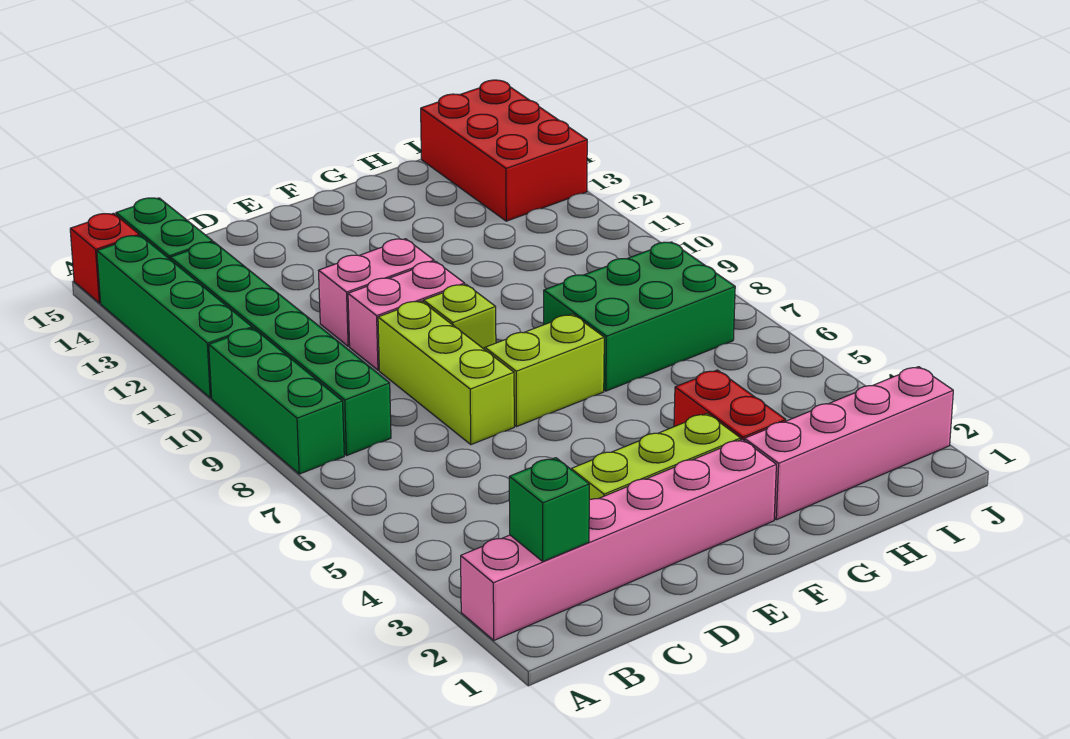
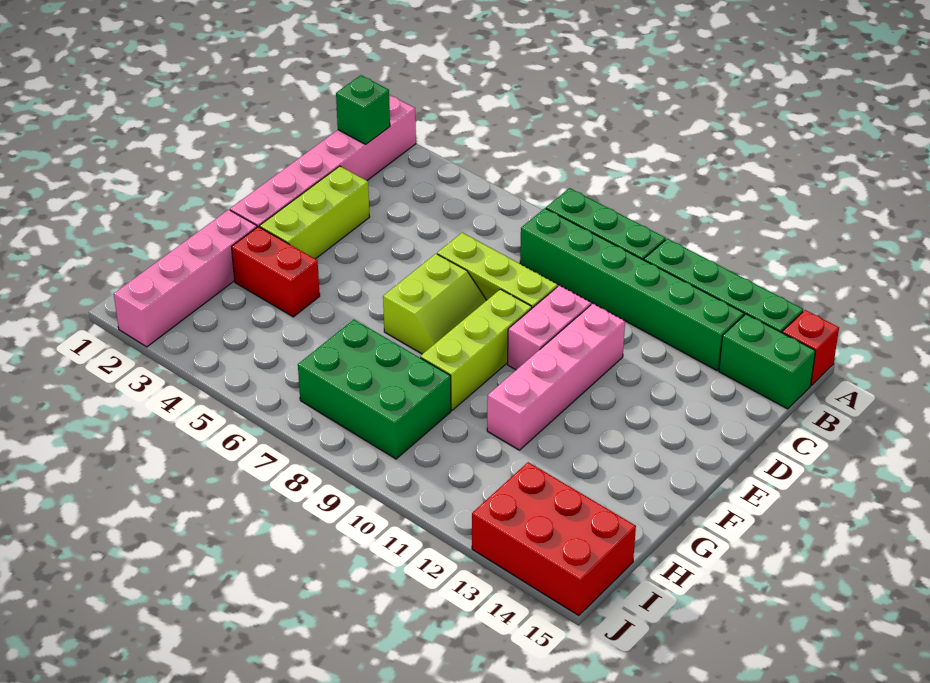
pink 1x2 brick [319,239,434,346] -> pink 1x4 brick [487,304,625,450]
lime 1x1 brick [423,284,496,348] -> lime 1x3 brick [420,289,532,410]
green 2x3 brick [544,242,735,391] -> green 2x3 brick turned to [298,320,451,459]

